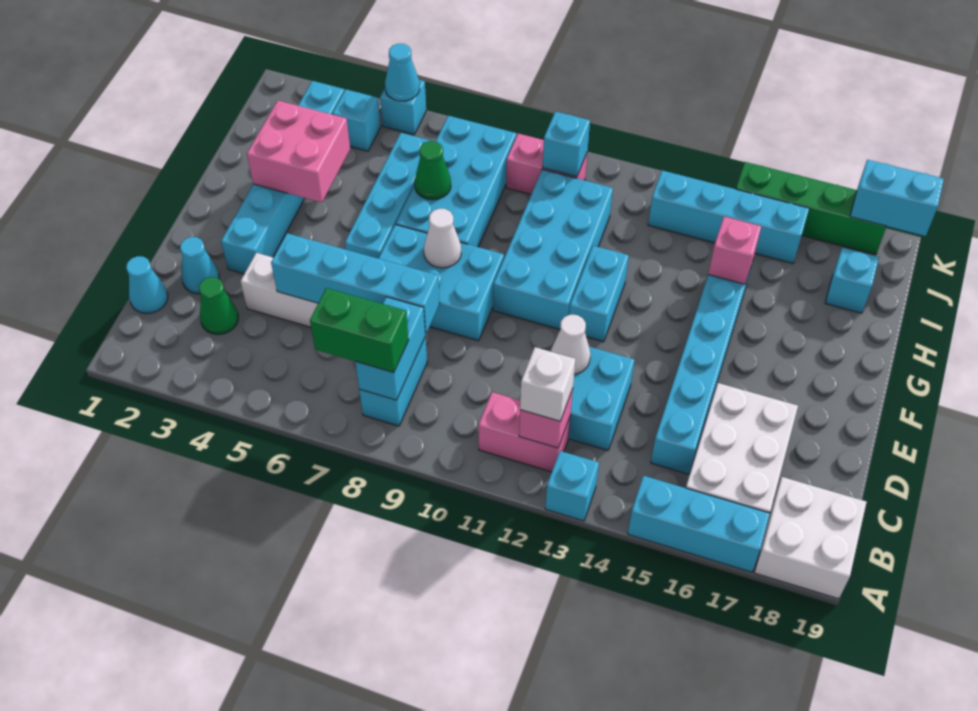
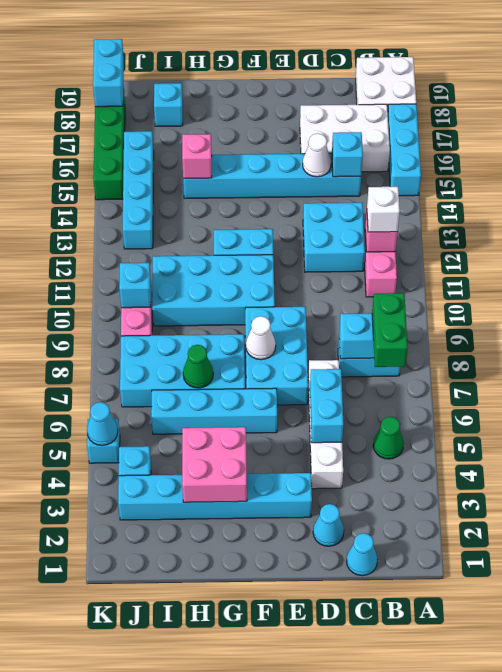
cyan 1x1 brick [545,451,599,521] -> cyan 1x1 brick moved to [332,132,363,177]
green 1x1 cone [199,277,238,335] -> green 1x1 cone moved to [373,417,404,459]
cyan 1x4 brick [271,233,440,334] -> cyan 1x2 brick [310,369,343,443]
white 1x1 cone [551,315,590,374] -> white 1x1 cone moved to [303,133,331,177]

